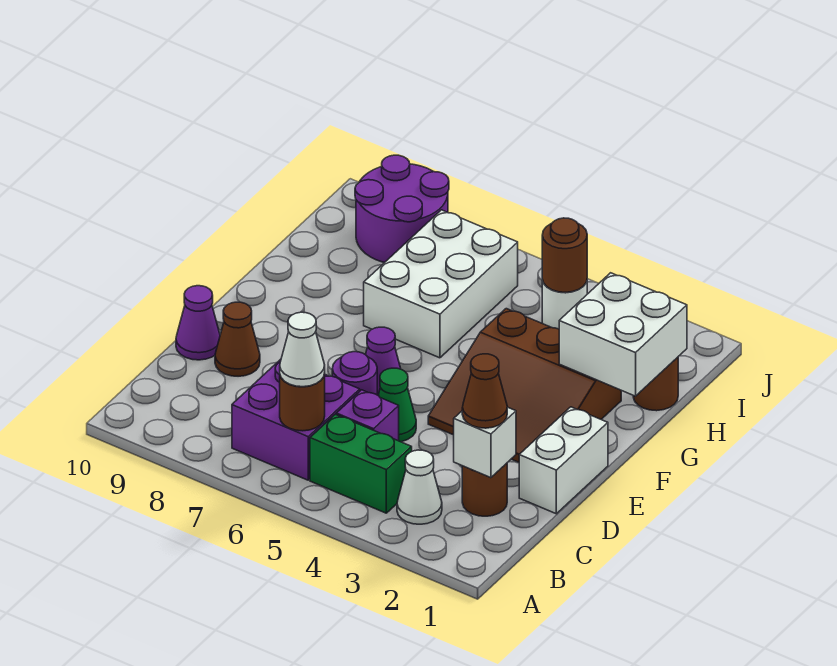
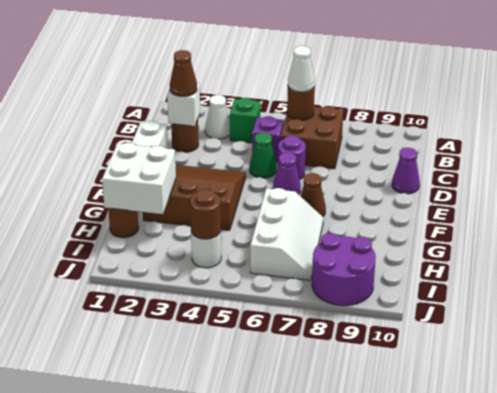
green 1x2 brick [310,414,412,513] -> green 1x1 brick [230,98,261,143]
purple 2x2 brick [232,359,360,480] -> brown 2x2 brick [281,106,343,169]
brown 1x1 cone [215,302,260,376] -> brown 1x1 cone moved to [301,173,326,217]
white 2x3 brick [364,210,518,358] -> white 2x3 slope [250,188,323,280]

